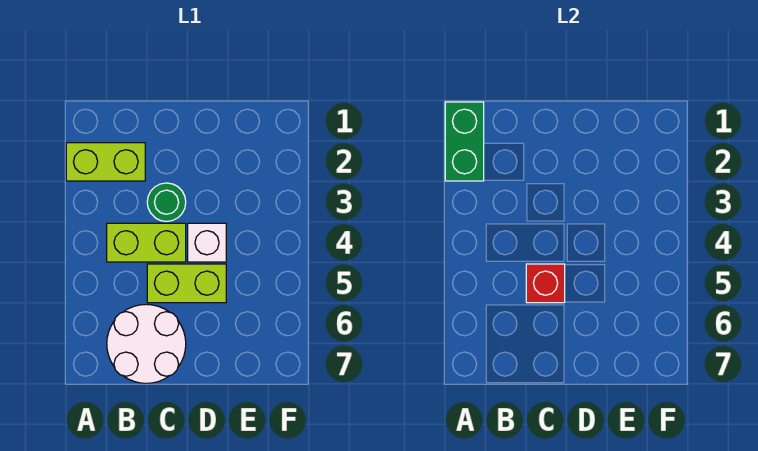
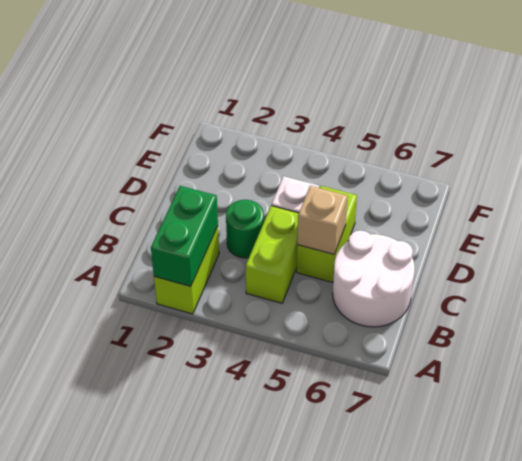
green 1x2 brick [445,102,484,181] -> green 1x2 brick turned to [151,186,218,286]
red 1x1 brick [526,264,565,303] -> tan 1x1 brick [297,186,348,254]

